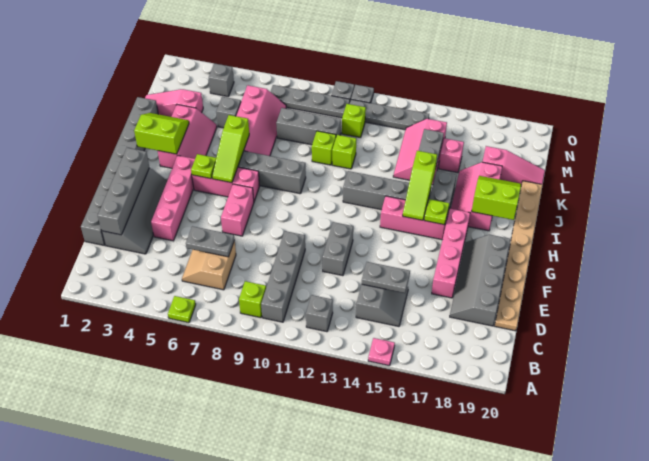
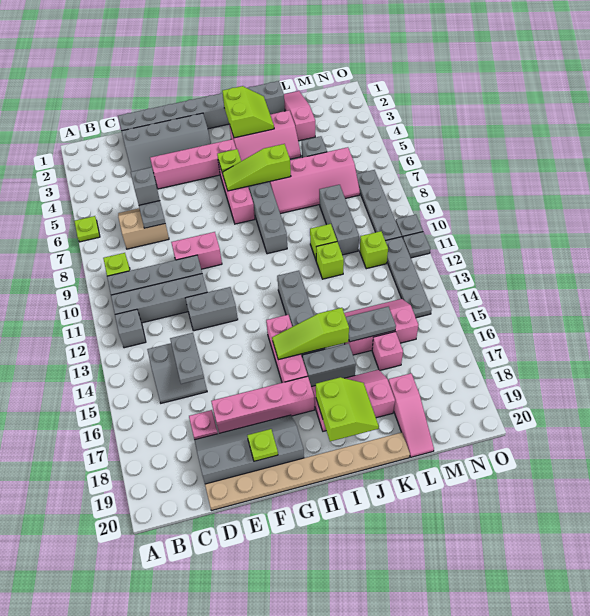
pink 1x1 plate [368,338,395,366] -> pink 1x1 plate moved to [189,410,218,440]
grey 1x4 brick [98,148,149,235] -> grey 1x4 brick moved to [111,274,207,323]
pink 1x2 brick [221,184,254,236] -> pink 1x2 brick moved to [171,232,222,269]
lime 1x1 plate [424,199,449,225] -> lime 1x1 plate moved to [247,429,278,461]
grey 1x1 brick [209,63,234,97] -> grey 1x1 brick moved to [131,167,160,205]

